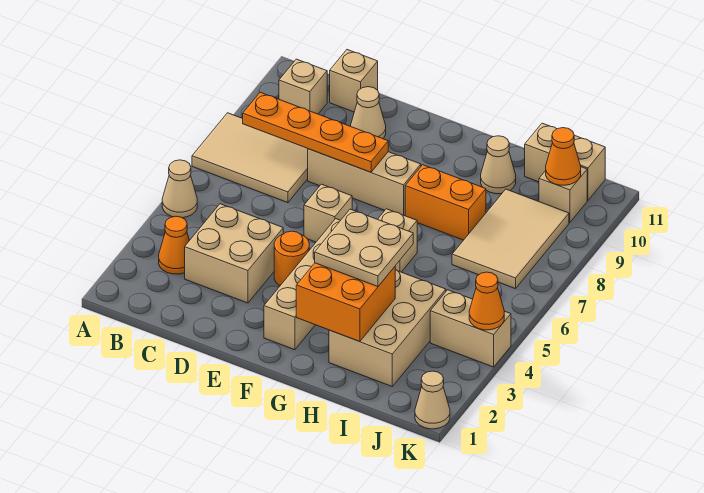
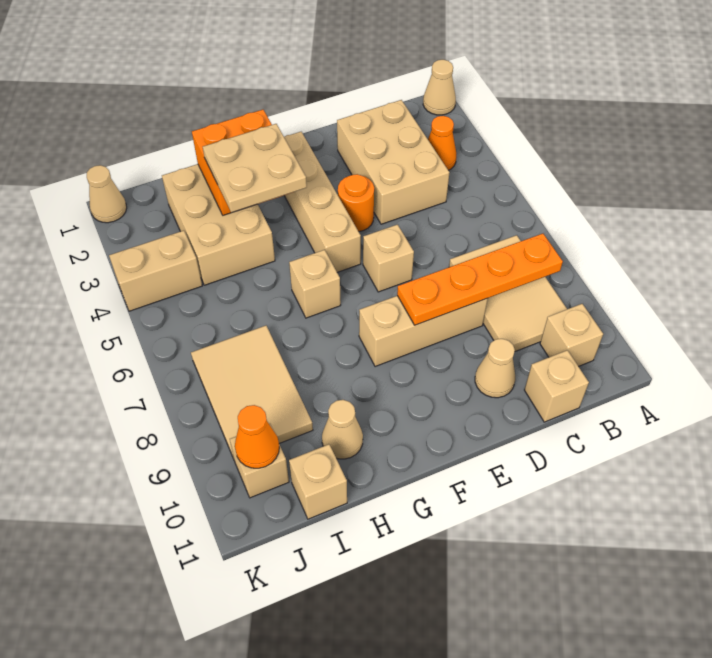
tan 1x1 cone [162,160,197,218] -> tan 1x1 cone moved to [423,60,456,115]
tan 2x3 tile [192,113,308,203] -> tan 2x3 tile turned to [449,235,567,352]
tan 2x2 brick [185,204,283,303] -> tan 2x3 brick [337,100,450,224]
orange 1x2 brick [405,165,486,240] -> none
tan 1x2 brick [525,123,605,200] -> tan 1x1 brick [289,444,347,519]
orange 1x1 cone [469,272,504,330] -> none

